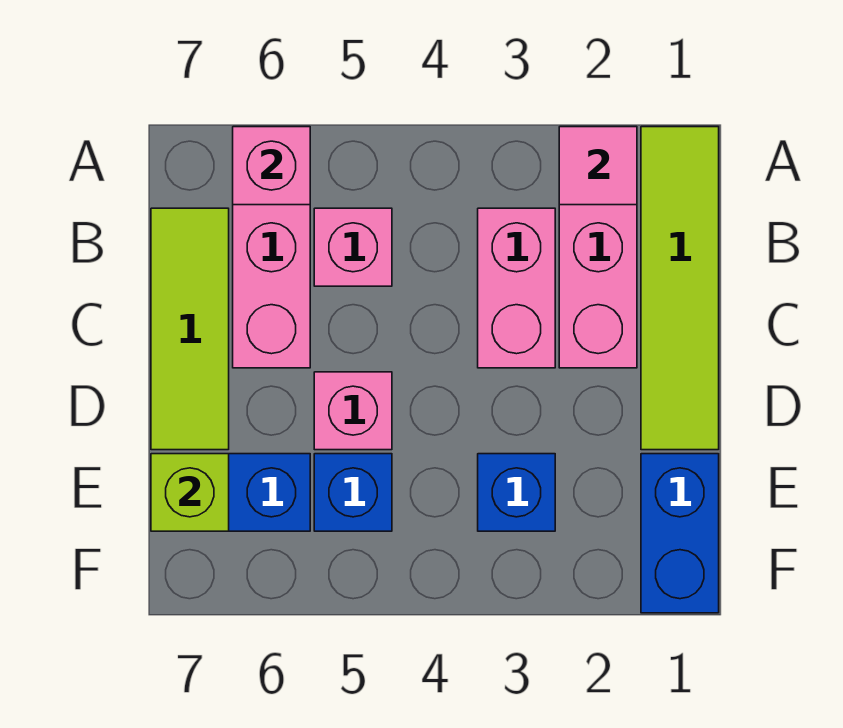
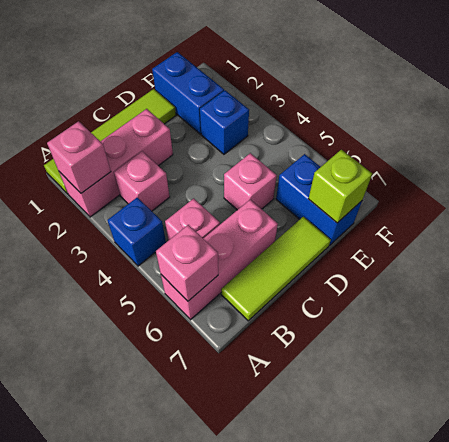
pink 1x1 tile [559,127,637,205] -> pink 1x1 brick [47,121,111,193]
pink 1x2 brick [478,208,555,368] -> pink 1x1 brick [114,151,170,211]
blue 1x2 brick [641,454,719,613] -> blue 1x2 brick turned to [152,52,224,134]
blue 1x1 brick [314,454,392,531] -> blue 1x1 brick moved to [107,197,166,266]

